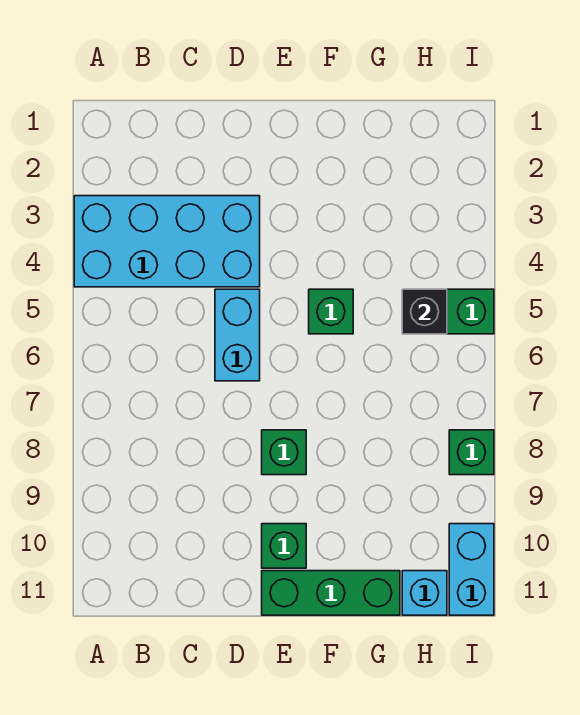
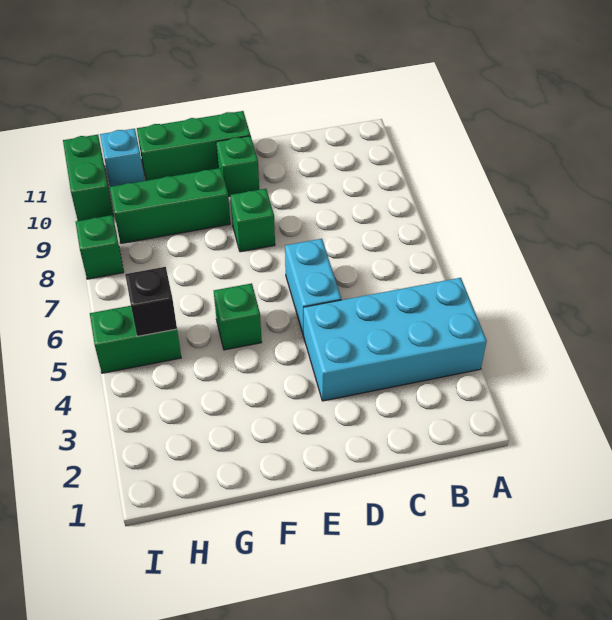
none -> green 1x3 brick [110,168,230,243]
cyan 1x2 brick [449,524,494,615] -> green 1x2 brick [63,135,113,221]

